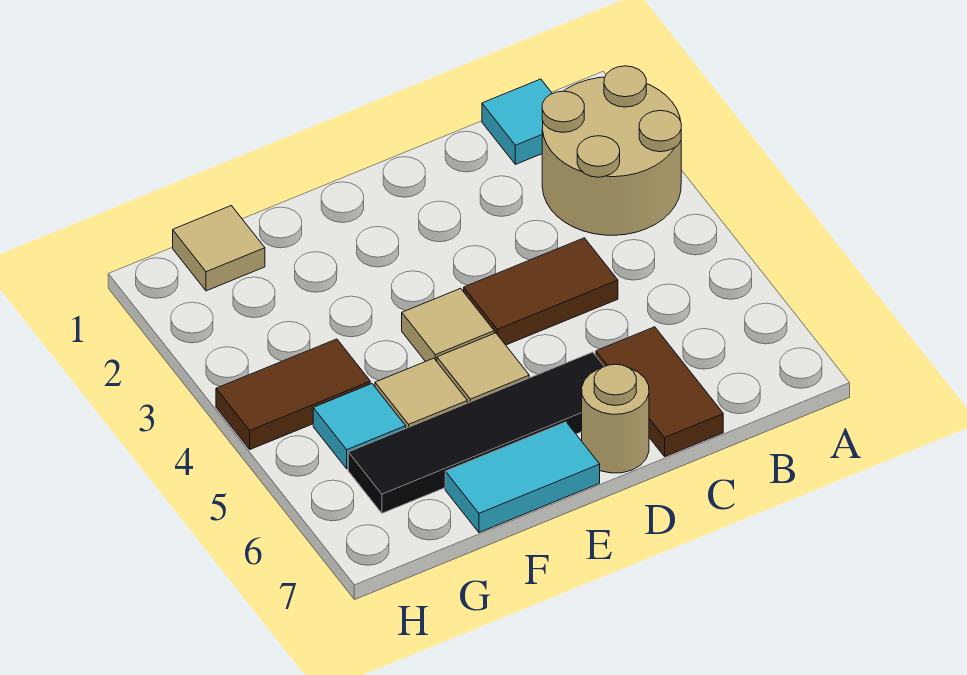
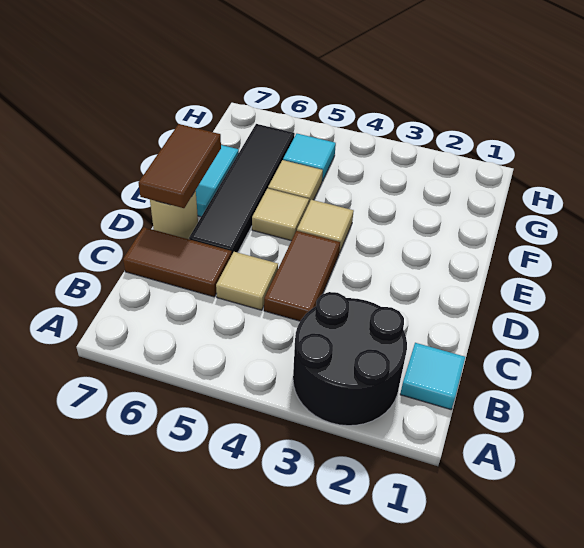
tan 2x2 round brick [542,66,681,235] -> black 2x2 round brick [293,292,407,426]
tan 1x1 tile [173,206,265,291] -> tan 1x1 tile moved to [216,252,278,310]
brown 1x2 tile [216,339,370,449] -> brown 1x2 tile moved to [139,124,221,208]

